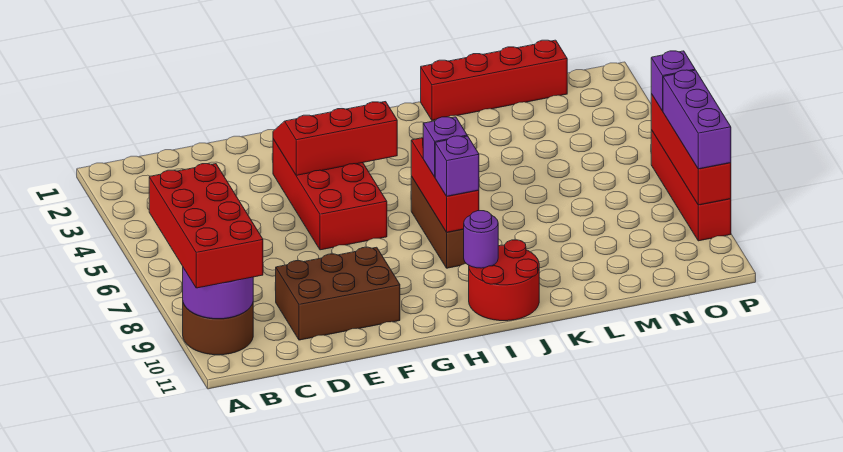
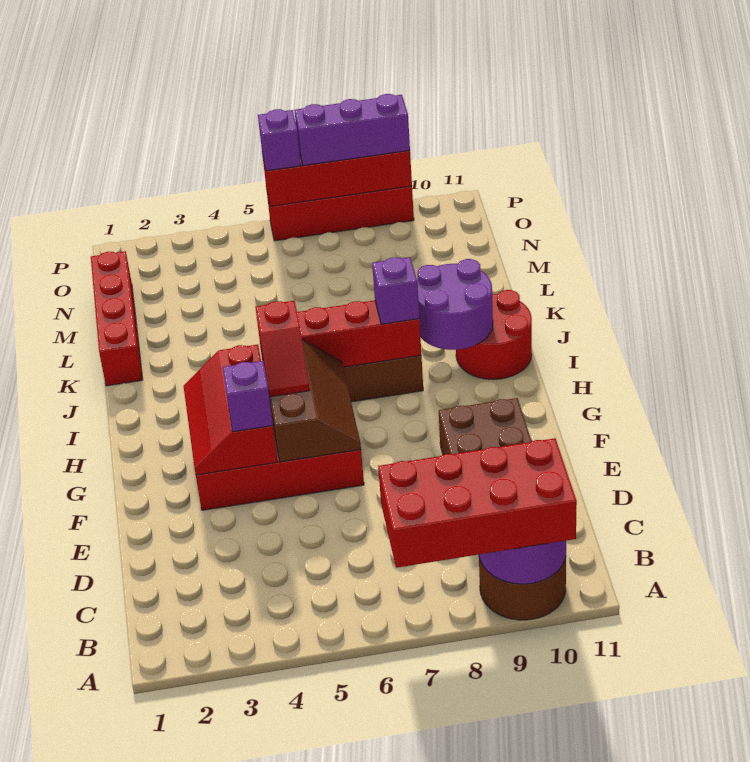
none -> brown 2x3 slope [261,340,361,462]
none -> red 1x2 slope [255,301,310,397]
purple 1x1 brick [423,117,467,177] -> purple 1x1 brick moved to [223,361,273,432]
purple 1x1 round brick [464,211,498,268] -> purple 2x2 round brick [417,259,493,350]

